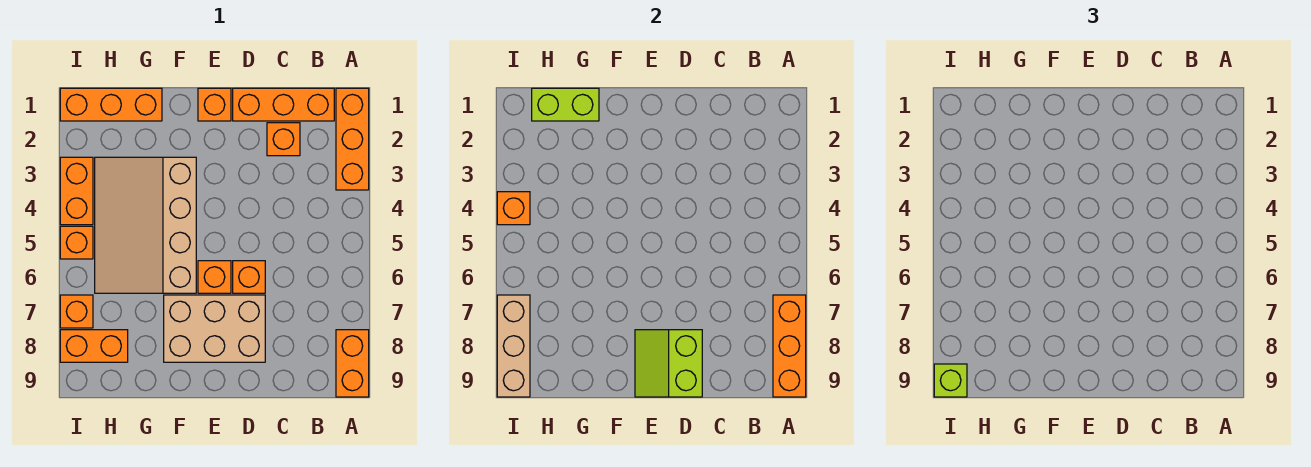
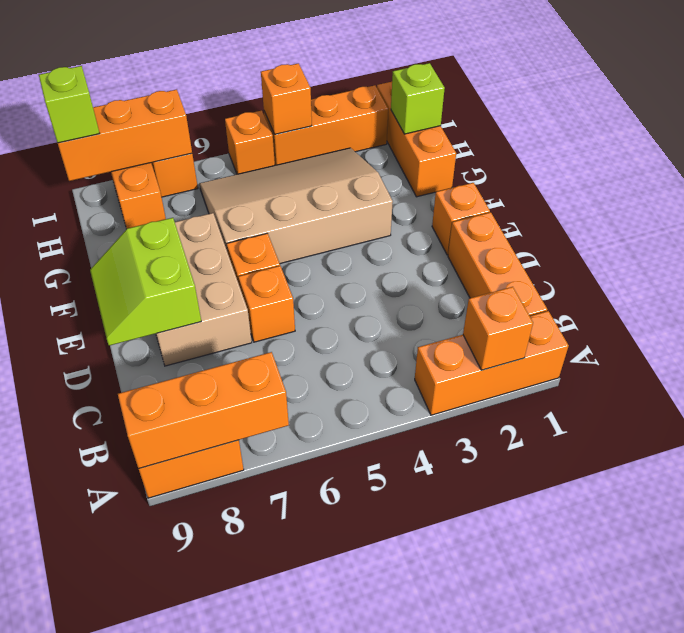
orange 1x1 brick [267,123,300,156] -> orange 1x1 brick moved to [463,287,533,370]
lime 2x2 slope [635,330,702,397] -> lime 2x2 slope turned to [90,218,201,346]
lime 1x2 brick [532,88,599,121] -> lime 1x1 brick [391,63,445,134]
orange 1x2 brick [60,157,93,225] -> orange 1x3 brick [264,85,388,165]
tan 1x3 brick [497,295,530,397] -> orange 1x3 brick [58,89,192,181]

